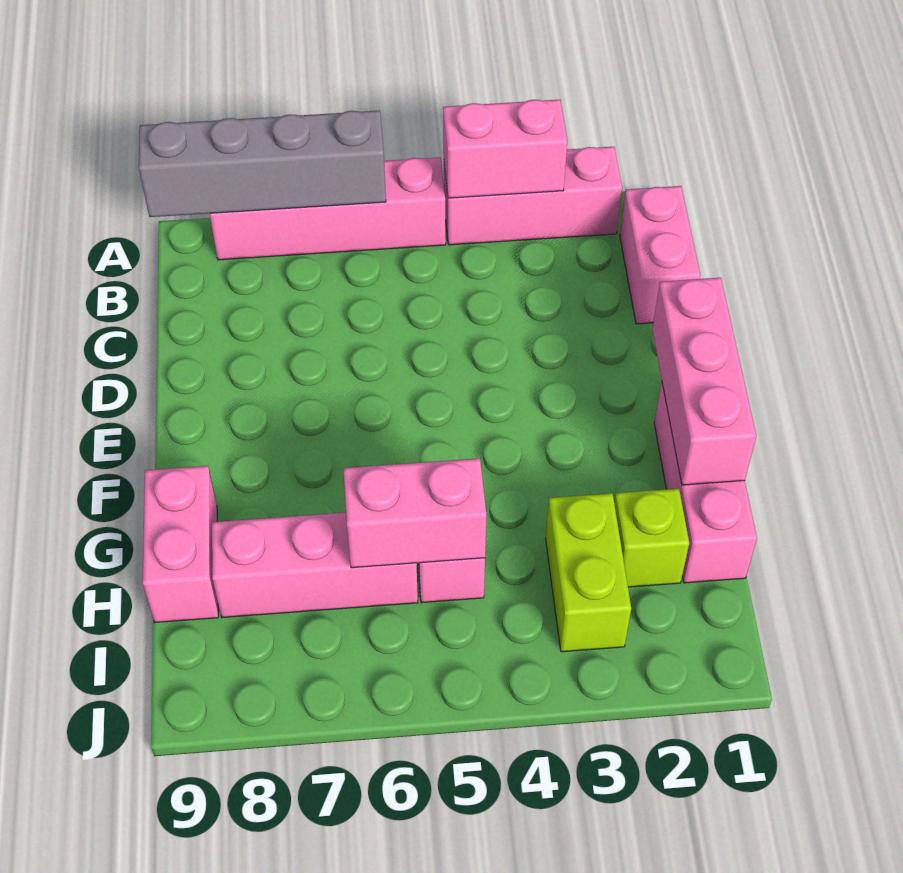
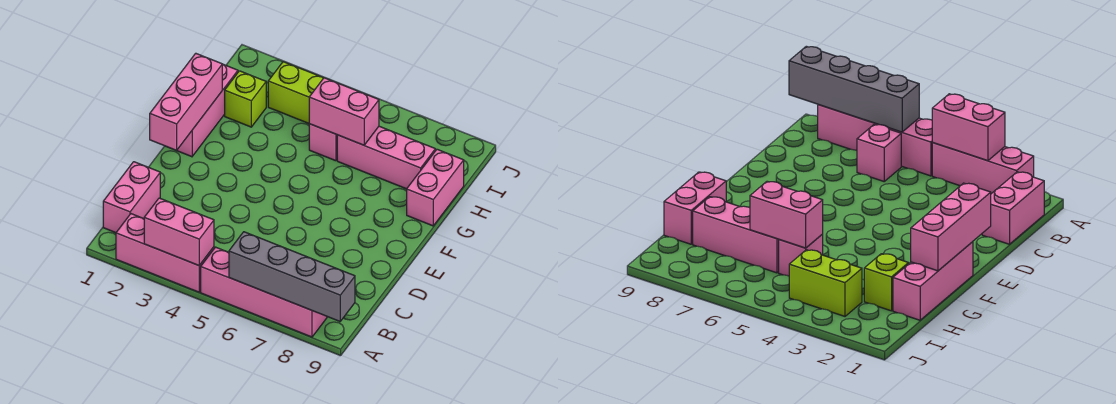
none -> pink 1x1 brick [857,124,901,181]
lime 1x2 brick [546,493,631,652] -> lime 1x2 brick turned to [268,62,323,123]

